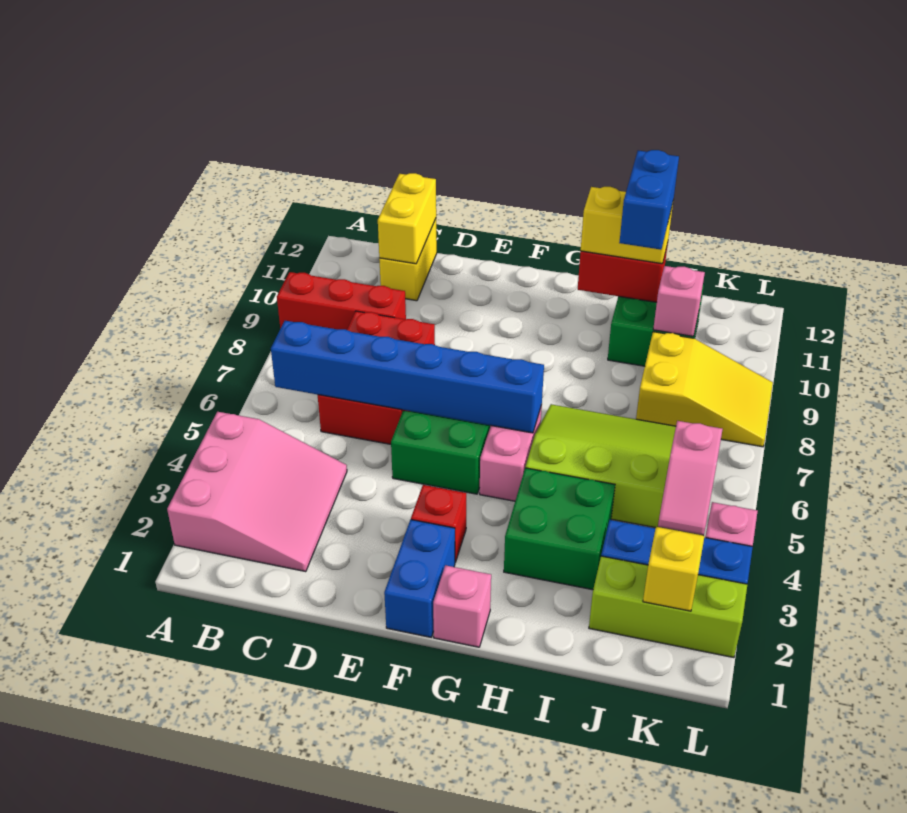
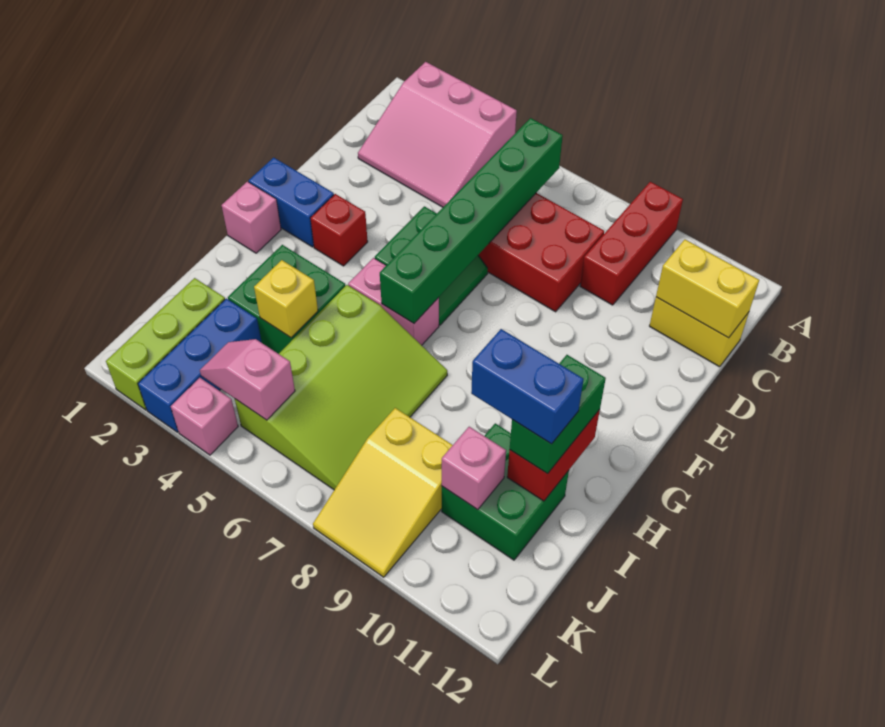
blue 1x6 brick [271,321,544,433] -> green 1x6 brick [380,118,563,323]
yellow 1x2 brick [581,187,673,264] -> green 1x2 brick [510,355,606,474]
yellow 1x1 brick [643,527,704,611] -> yellow 1x1 brick moved to [254,260,318,338]

